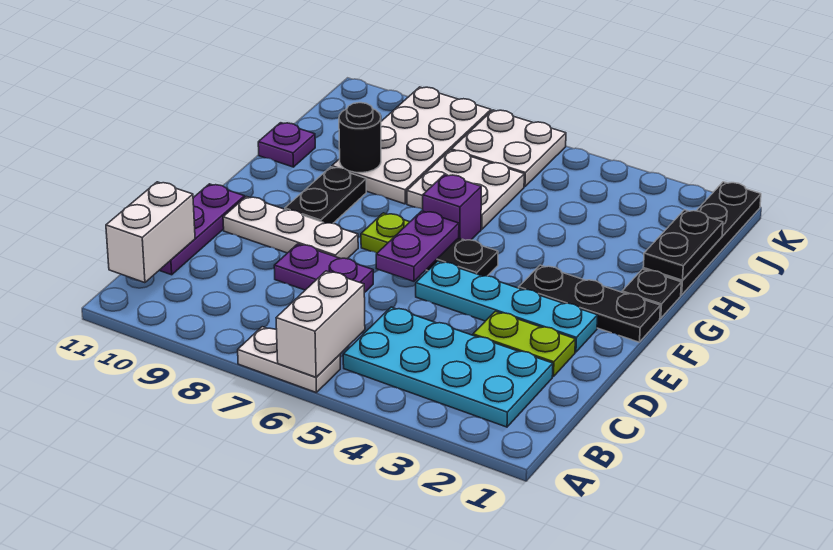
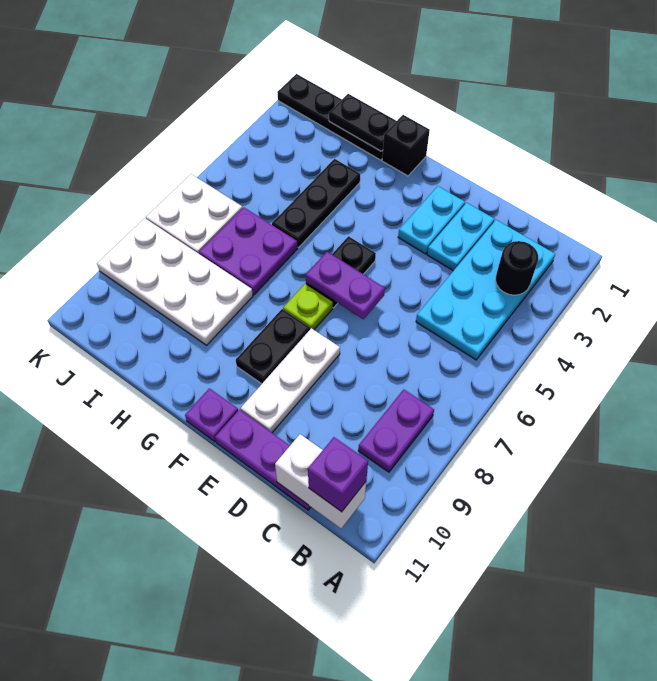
white 1x2 plate [238,327,340,393] -> none
white 1x2 brick [276,271,365,377] -> none
lime 1x2 plate [473,311,575,377] -> cyan 1x2 plate [427,203,494,271]
purple 1x2 plate [274,244,373,293] -> purple 1x2 plate moved to [358,389,434,472]
cyan 1x4 plate [416,261,598,352] -> cyan 1x2 plate [398,186,465,254]
black 1x3 plate [519,265,660,342] -> black 1x3 plate moved to [272,159,360,247]
black 1x2 plate [285,167,366,223] -> black 1x2 plate turned to [236,309,310,384]
black 1x1 plate [622,269,681,318] -> black 1x1 brick [382,115,430,176]
purple 1x1 brick [423,174,481,240] -> purple 1x1 brick moved to [308,437,368,512]
white 2x2 plate [407,150,524,229] -> purple 2x2 plate [199,207,298,295]
black 1x1 round brick [339,103,381,173] -> black 1x1 round brick moved to [496,241,538,295]
purple 1x1 plate [258,123,315,167] -> purple 1x1 plate moved to [185,388,238,442]

